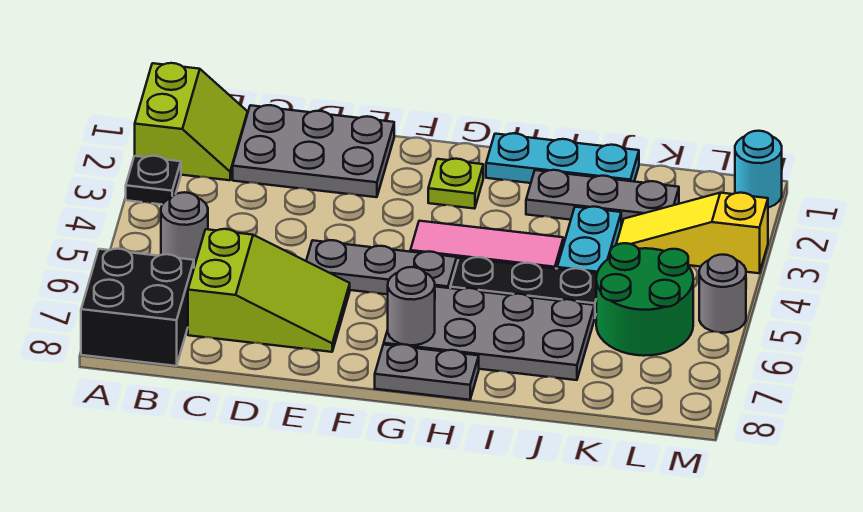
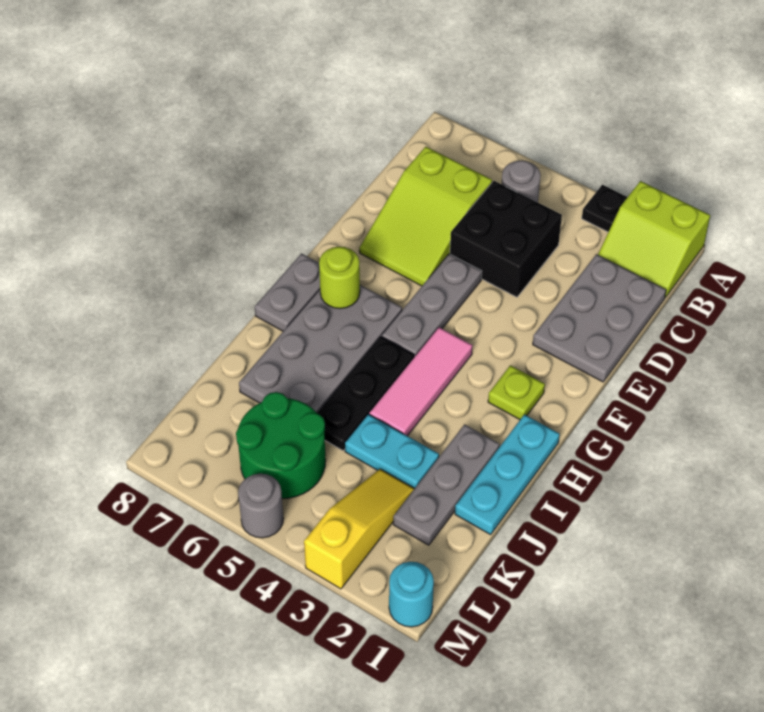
black 2x2 brick [81,249,194,366] -> black 2x2 brick moved to [450,181,562,297]
grey 1x1 round brick [388,267,435,345] -> lime 1x1 round brick [319,247,360,309]

